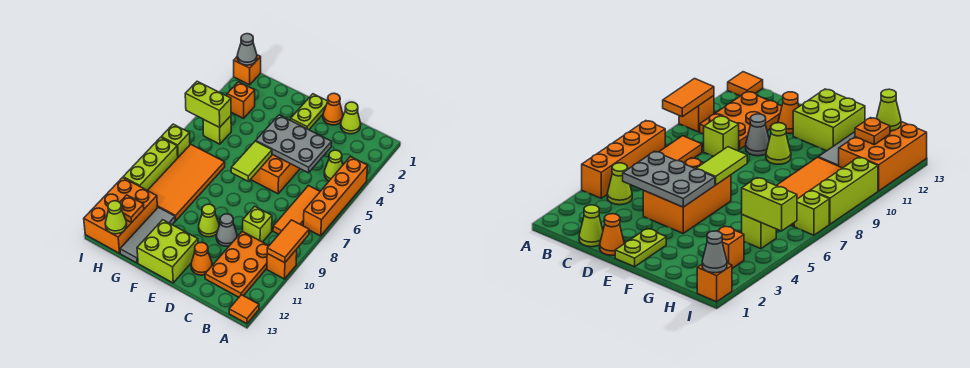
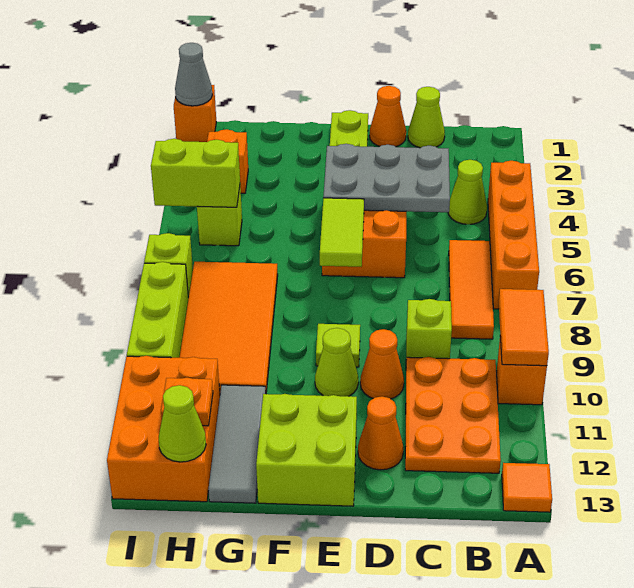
grey 1x1 cone [216,214,237,246] -> orange 1x1 cone [360,329,404,399]
none -> lime 1x1 tile [316,324,360,367]

